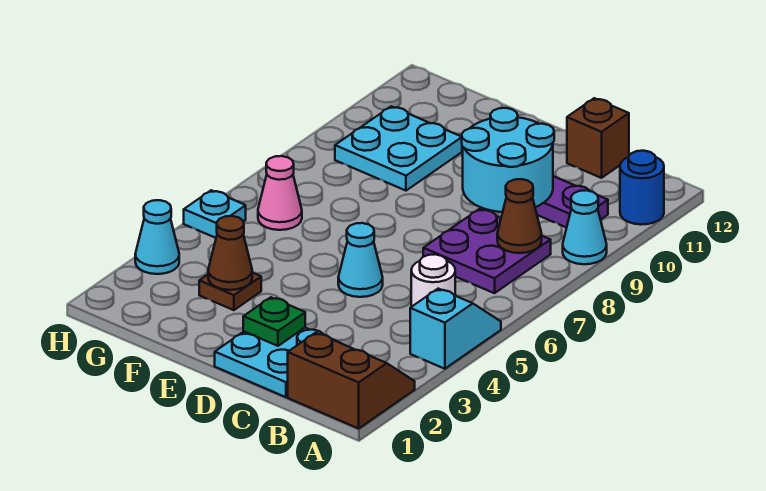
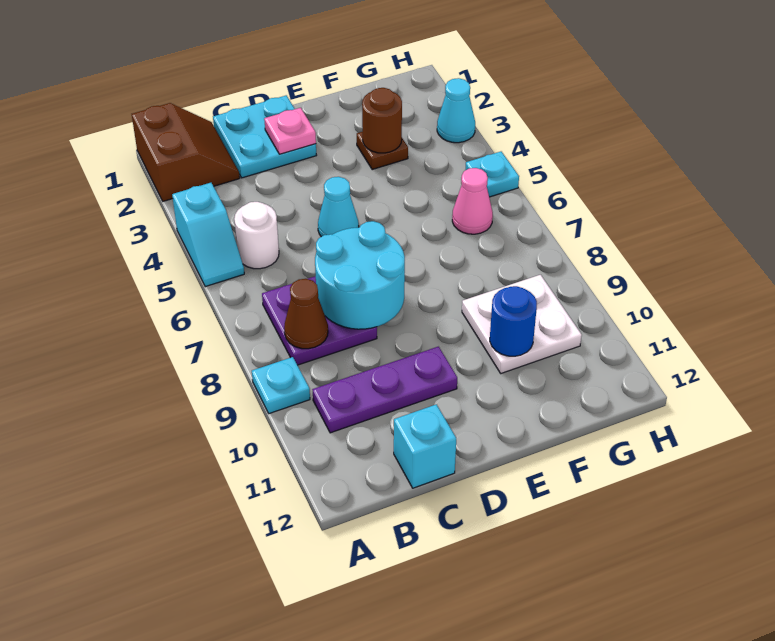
brown 2x2 slope [288,333,415,428] -> brown 2x2 slope turned to [132,103,240,201]
cyan 1x1 cone [563,190,607,264] -> cyan 1x1 plate [252,357,310,414]
blue 1x1 round brick [620,151,664,225] -> blue 1x1 round brick moved to [490,286,537,356]
cyan 2x2 round brick [462,108,554,212] -> cyan 2x2 round brick moved to [315,221,405,329]
brown 1x1 brick [567,98,629,178] -> cyan 1x1 brick [394,404,456,488]
green 1x1 plate [243,297,305,346] -> pink 1x1 plate [264,108,316,154]
brown 1x1 cone [208,216,253,290] -> brown 1x1 round brick [362,88,402,153]
cyan 2x2 plate [335,106,462,191] -> white 2x2 plate [462,275,582,373]

